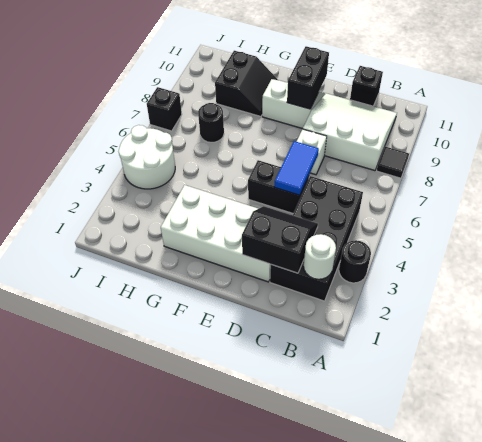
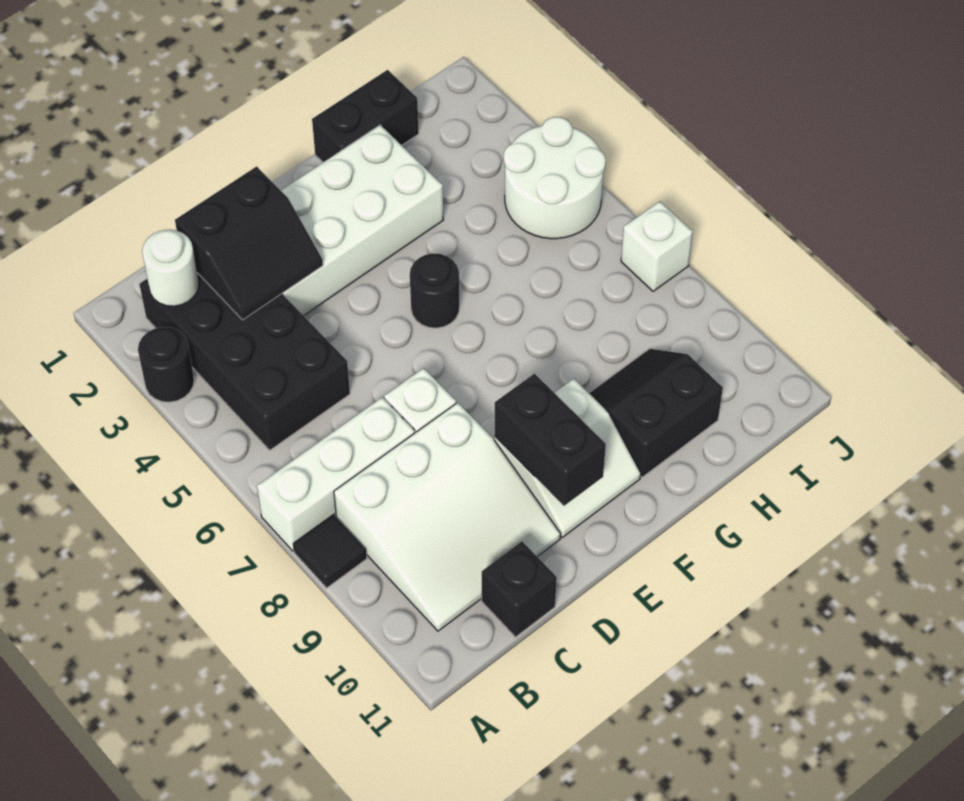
none -> white 1x3 brick [257,397,415,551]
black 1x2 brick [248,160,309,213] -> black 1x2 brick moved to [312,70,419,162]
blue 1x2 tile [274,141,319,195] -> none
black 2x2 slope [215,51,278,116] -> black 2x2 slope turned to [589,349,723,477]
black 1x1 round brick [198,103,224,142] -> black 1x1 round brick moved to [410,253,460,328]
black 1x1 brick [147,87,182,131] -> white 1x1 brick [621,201,693,291]

